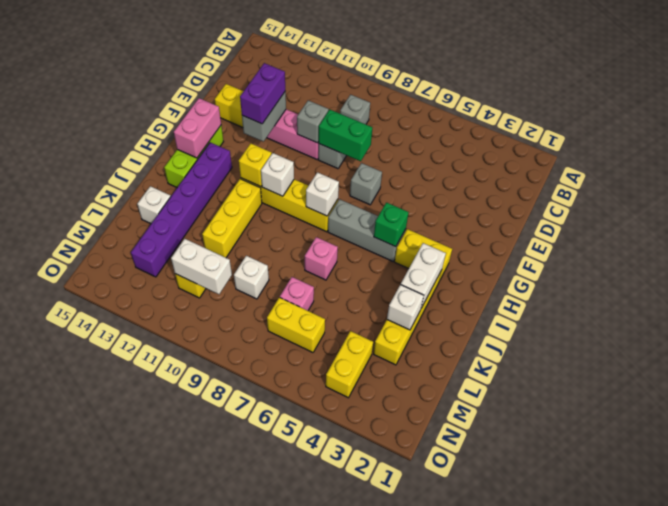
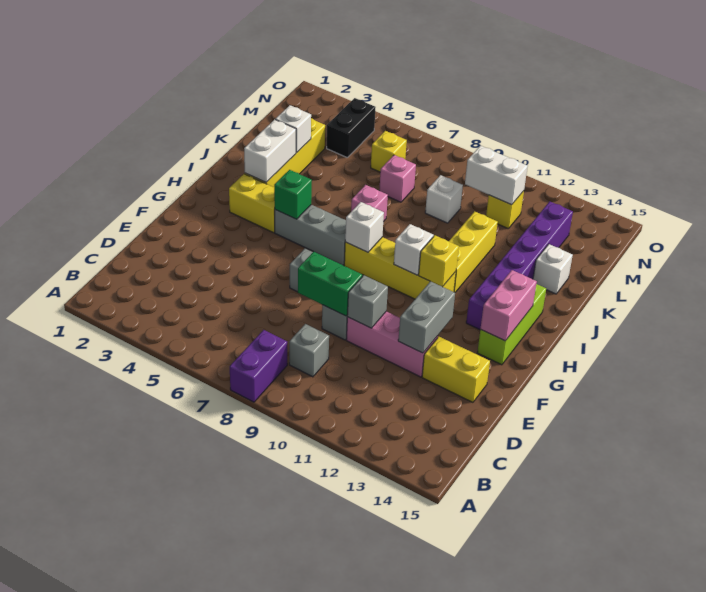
purple 1x2 brick [240,63,285,124] -> purple 1x2 brick moved to [230,330,287,402]
yellow 1x2 brick [326,331,373,398] -> black 1x2 brick [327,98,376,157]
yellow 1x2 brick [267,297,325,352] -> yellow 1x1 brick [371,131,407,172]

